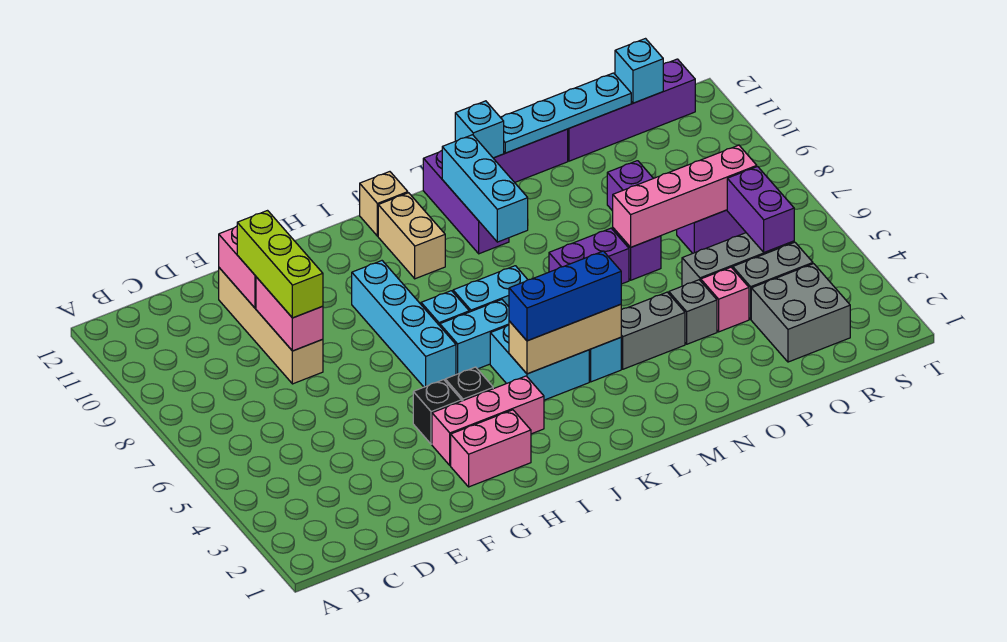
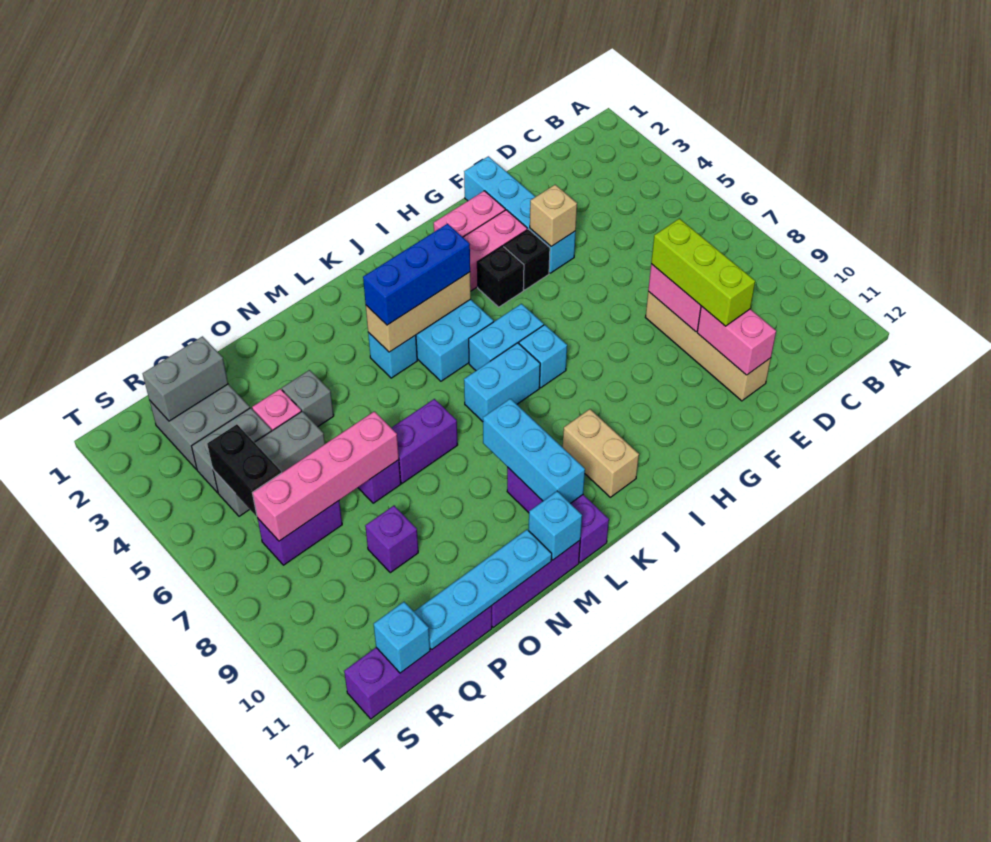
cyan 1x4 brick [352,261,456,387] -> cyan 1x4 brick moved to [464,156,576,273]
tan 1x1 brick [360,172,408,236] -> tan 1x1 brick moved to [530,185,577,246]
grey 1x2 brick [621,292,685,369] -> grey 1x2 brick moved to [143,336,228,421]
purple 1x2 brick [727,167,794,253] -> black 1x2 brick [207,424,282,516]

